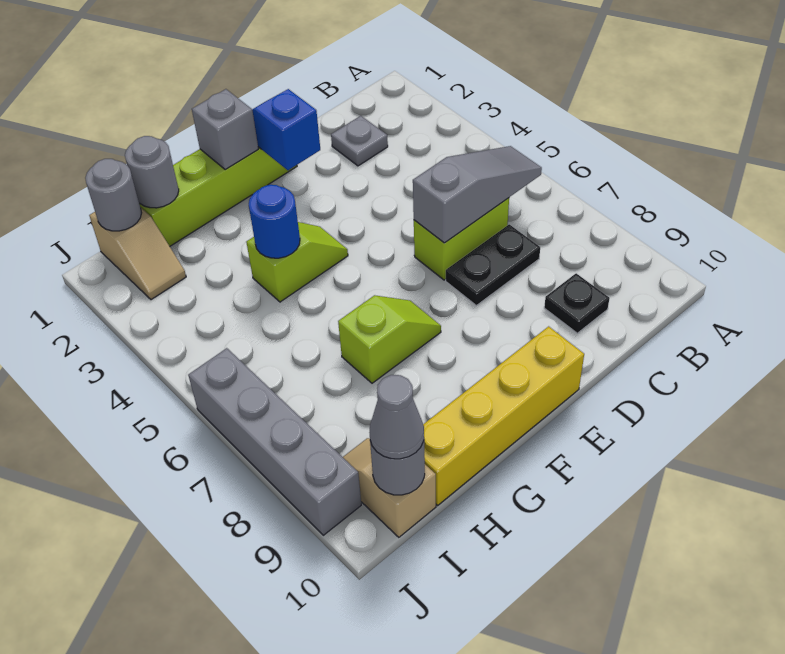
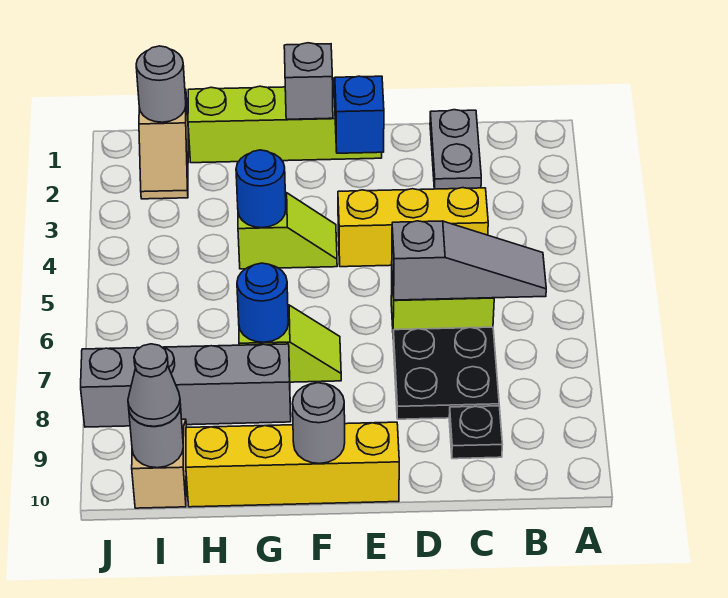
grey 1x1 plate [331,116,388,166] -> grey 1x2 plate [430,110,481,189]
none -> yellow 1x3 brick [338,188,488,267]
black 1x2 plate [446,224,540,306] -> black 2x2 plate [393,327,499,419]
none -> blue 1x1 round brick [237,263,288,342]
grey 1x1 round brick [125,136,179,208] -> grey 1x1 round brick moved to [293,383,345,464]
grey 1x4 brick [188,348,361,535] -> grey 1x4 brick turned to [81,344,291,427]

